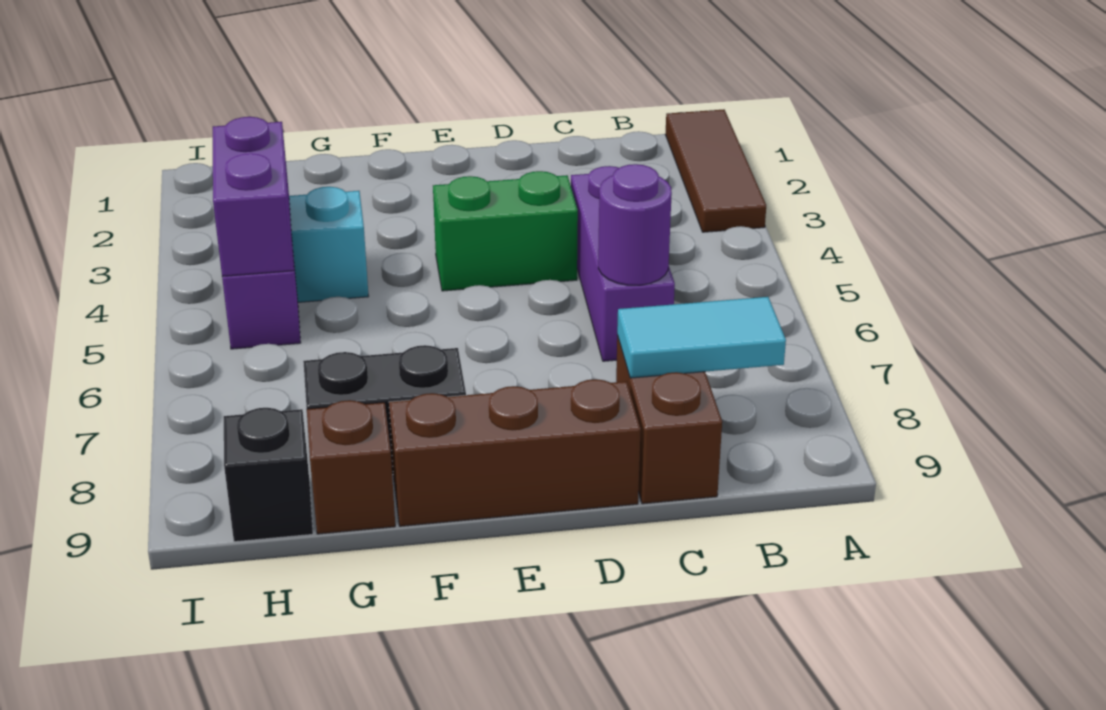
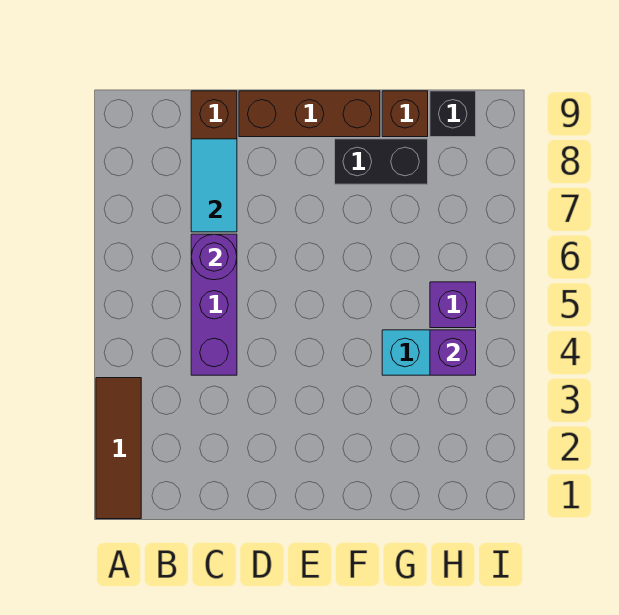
cyan 1x2 tile [617,297,786,378] -> cyan 1x2 tile turned to [191,139,237,232]
green 1x2 brick [433,171,578,291] -> none
purple 1x2 brick [213,117,294,276] -> purple 1x1 brick [430,330,476,375]

